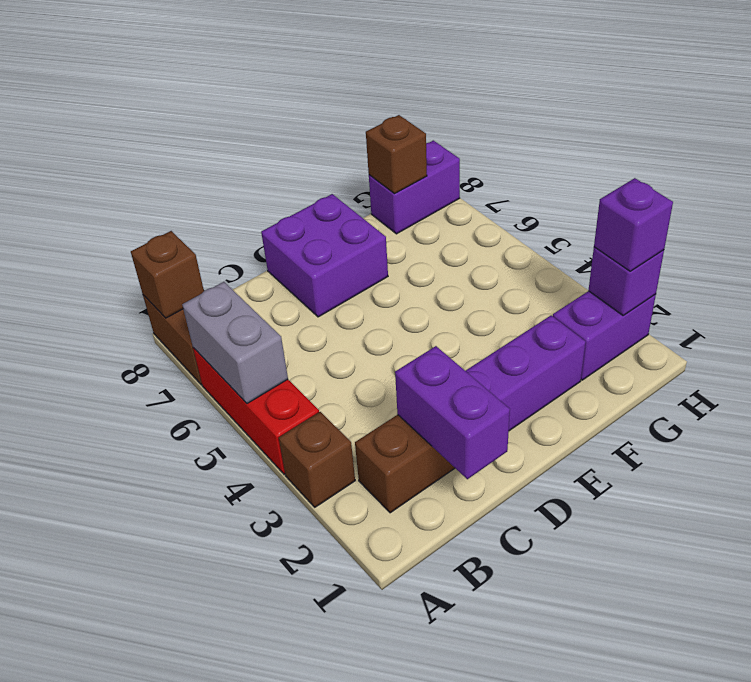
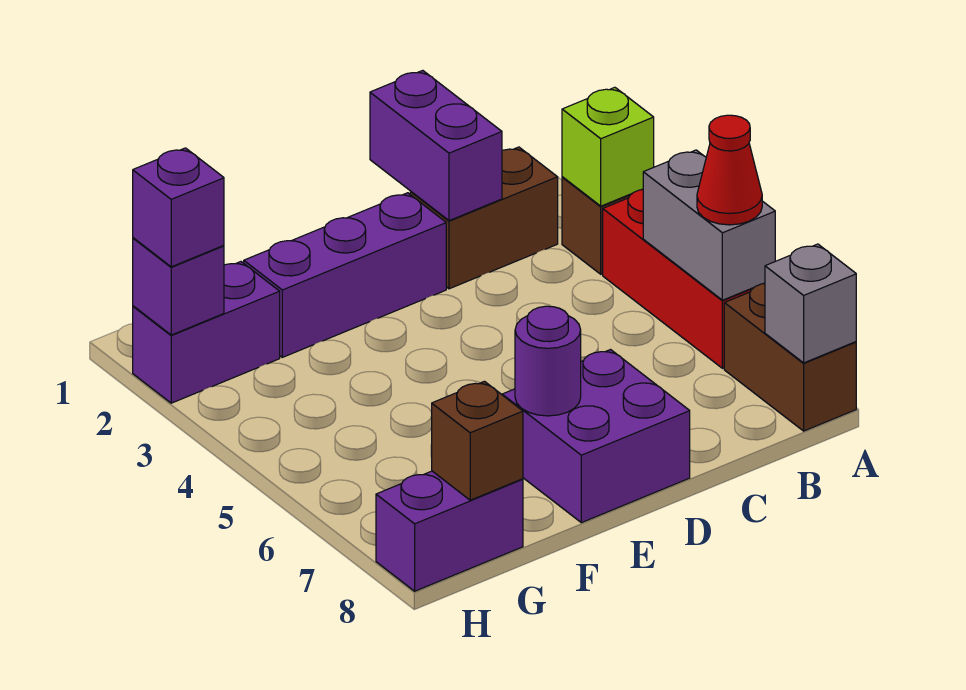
none -> lime 1x1 brick [562,87,654,206]
none -> red 1x1 cone [697,115,762,225]
brown 1x1 brick [131,231,204,318] -> grey 1x1 brick [765,244,856,363]
none -> purple 1x1 round brick [515,306,581,416]

